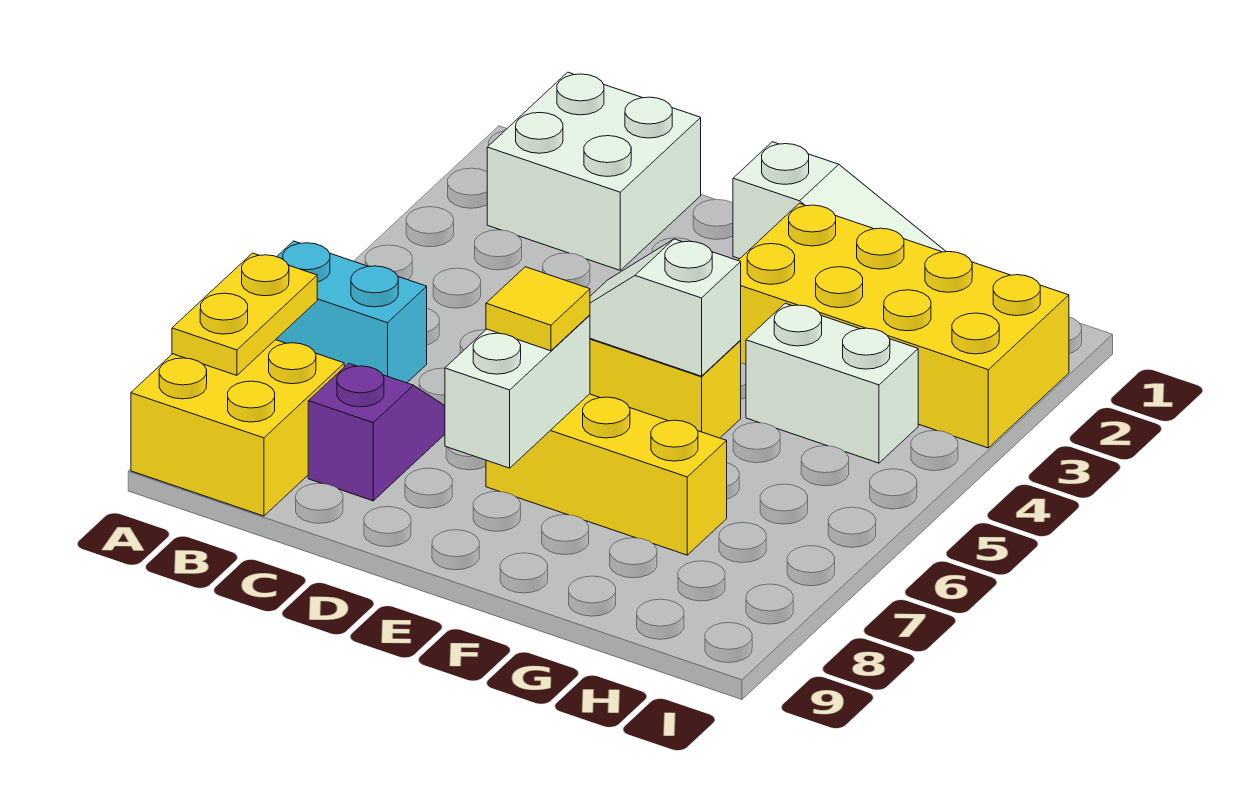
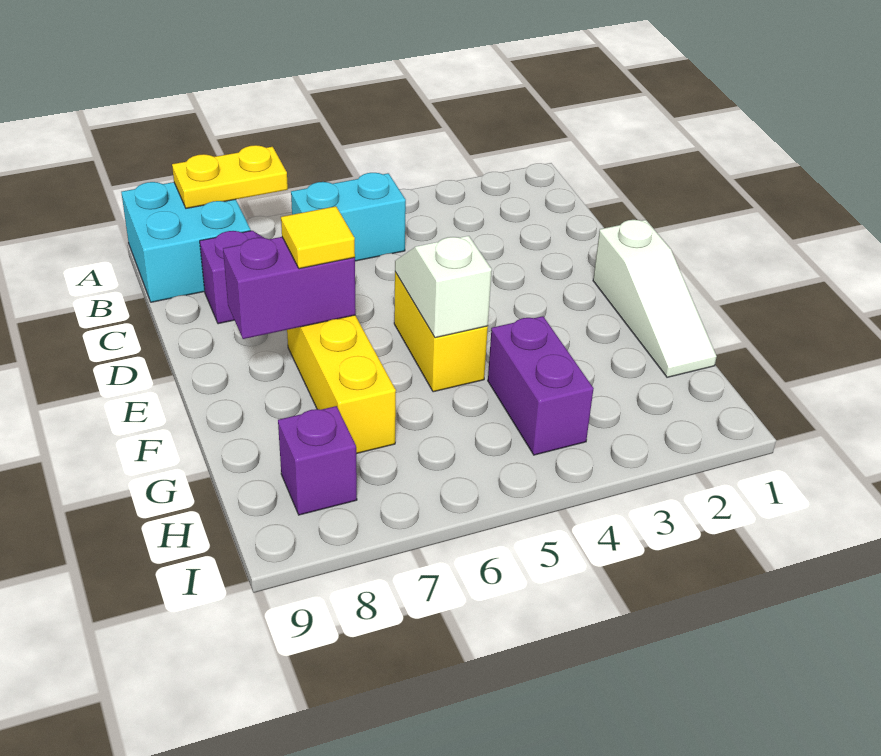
cyan 1x2 brick [276,241,427,383] -> cyan 1x2 brick turned to [291,173,406,261]
yellow 2x2 brick [131,340,344,516] -> cyan 2x2 brick [121,182,251,302]
white 2x2 brick [487,72,701,270] -> none
white 1x2 brick [445,315,590,468] -> purple 1x2 brick [223,237,356,339]
yellow 2x4 brick [738,203,1069,448] -> none
white 1x2 brick [746,303,918,463] -> purple 1x2 brick [488,316,594,455]
none -> purple 1x1 brick [278,406,357,515]

